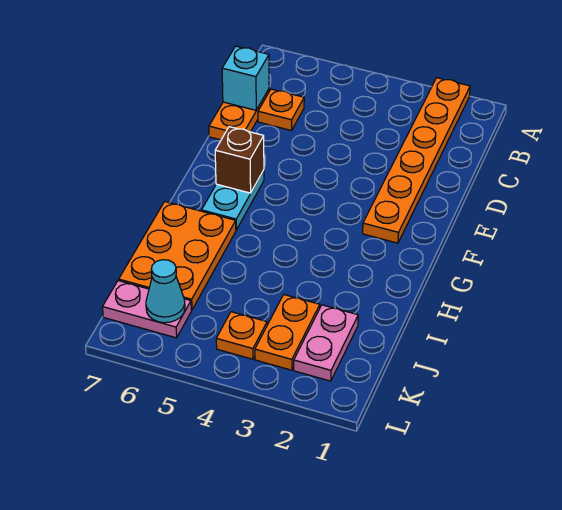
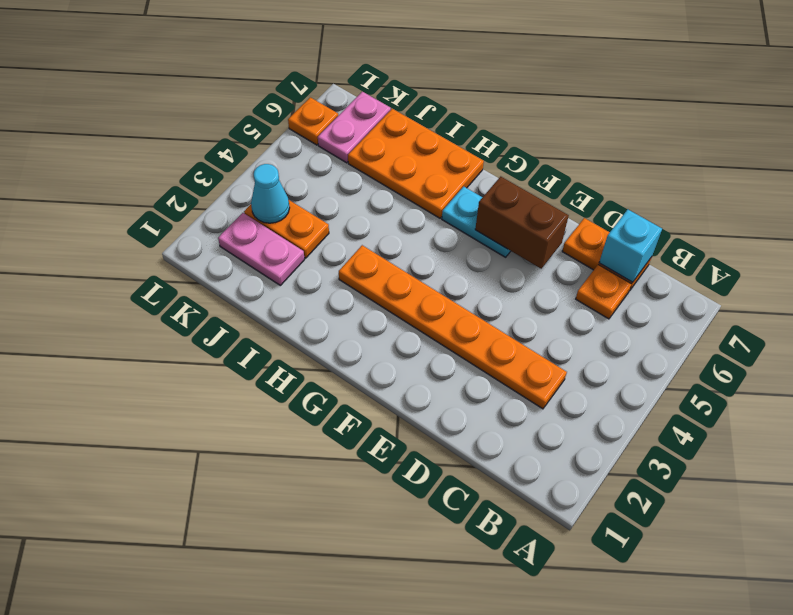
orange 1x6 plate [363,78,470,243] -> orange 1x6 plate moved to [339,245,567,409]
brown 1x1 brick [215,127,264,193] -> brown 1x2 brick [475,177,569,269]
orange 1x1 plate [216,312,267,359] -> orange 1x1 plate moved to [288,97,338,145]
cyan 1x1 cone [146,260,185,323] -> cyan 1x1 cone moved to [251,164,290,223]

